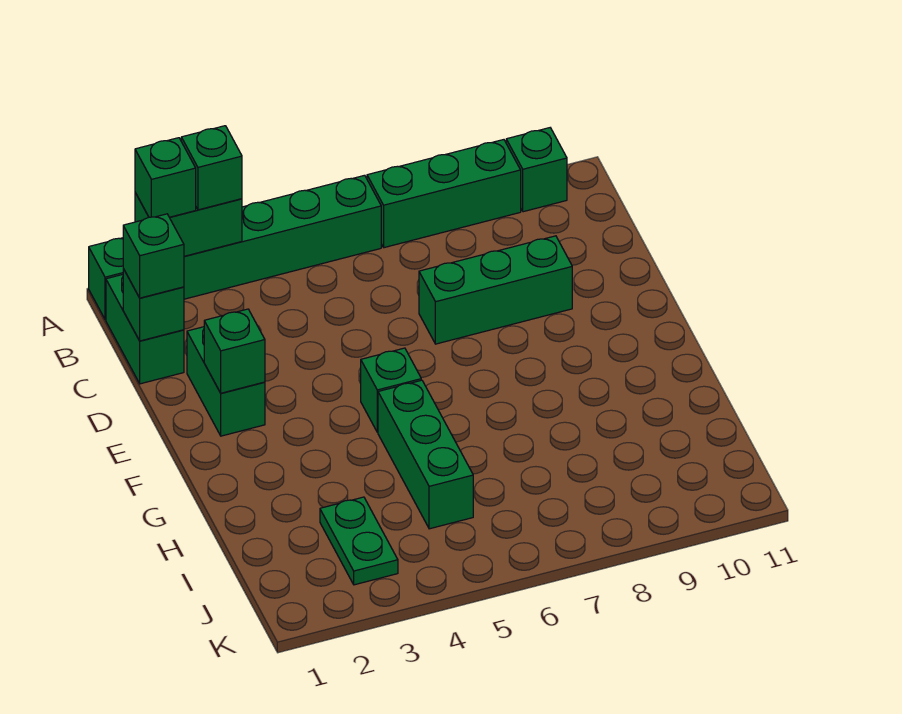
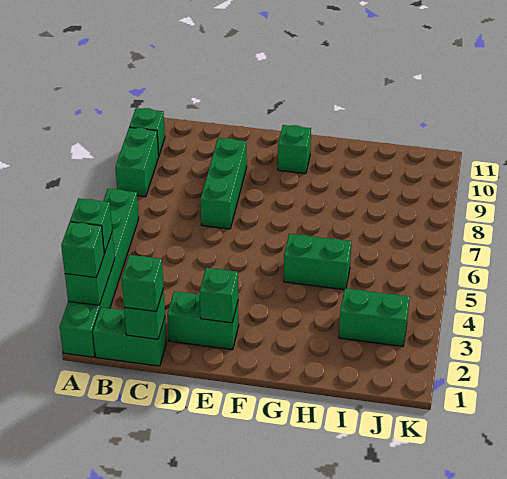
green 1x3 brick [367,140,521,248] -> green 1x2 brick [115,127,159,197]
green 1x1 brick [361,348,421,432] -> green 1x1 brick moved to [278,125,311,174]
green 1x3 brick [378,380,473,529] -> green 1x2 brick [284,234,352,290]
green 1x2 plate [320,497,398,585] -> green 1x2 brick [339,288,410,346]

